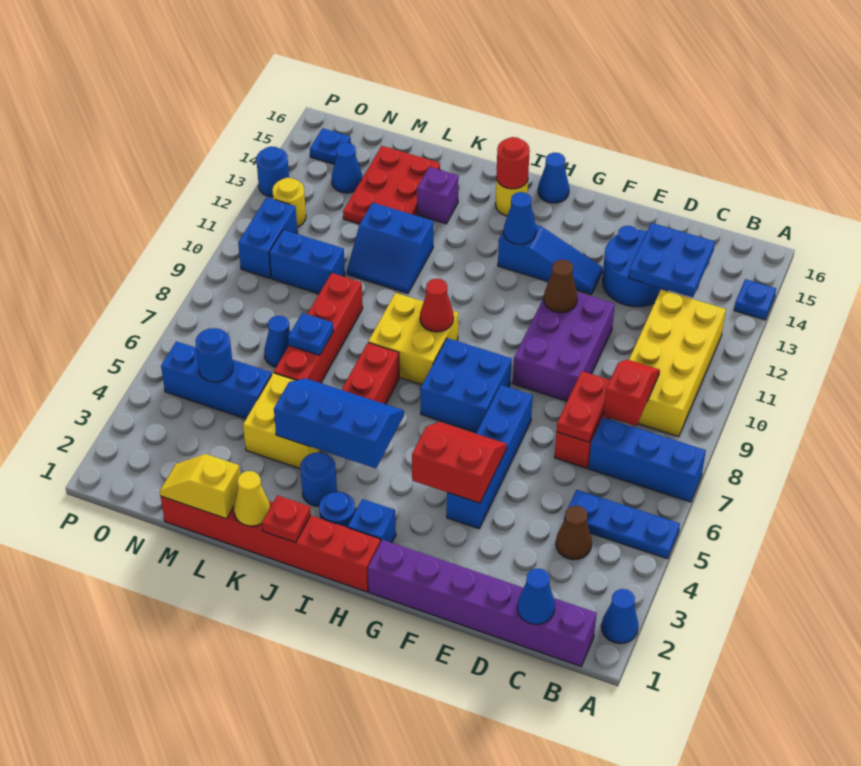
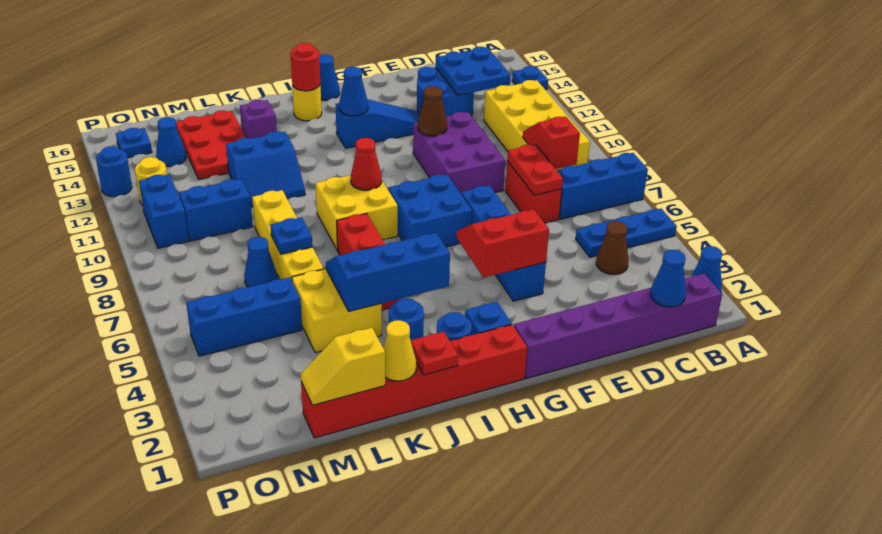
red 1x4 brick [274,273,363,383] -> yellow 1x4 brick [252,190,324,280]
blue 1x1 round brick [195,328,233,382] -> none

